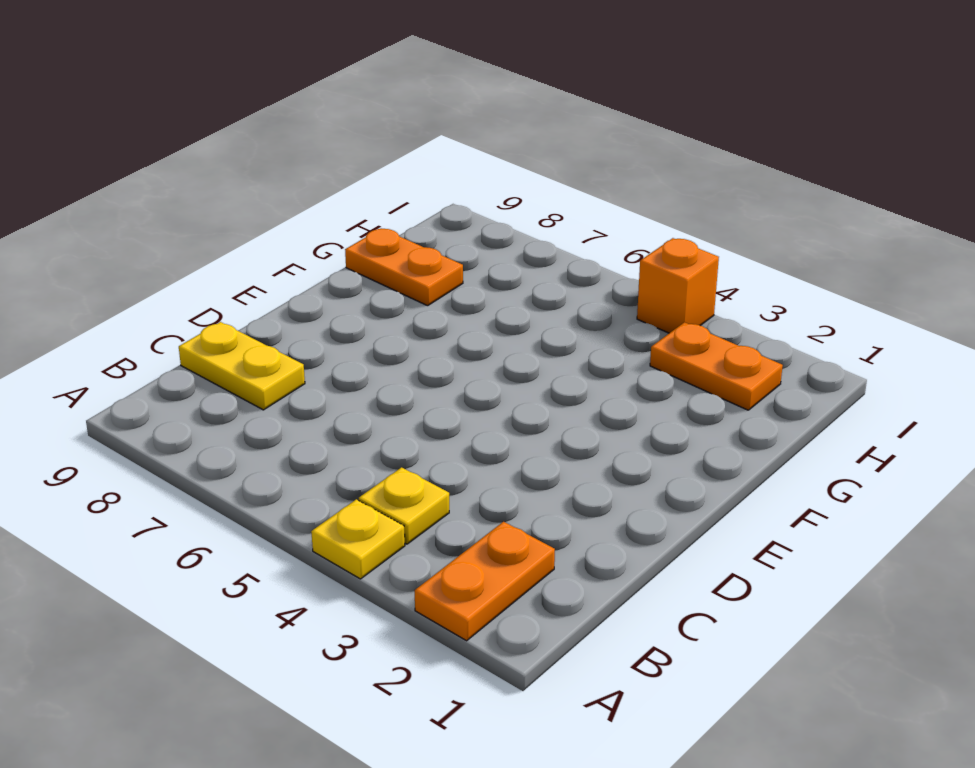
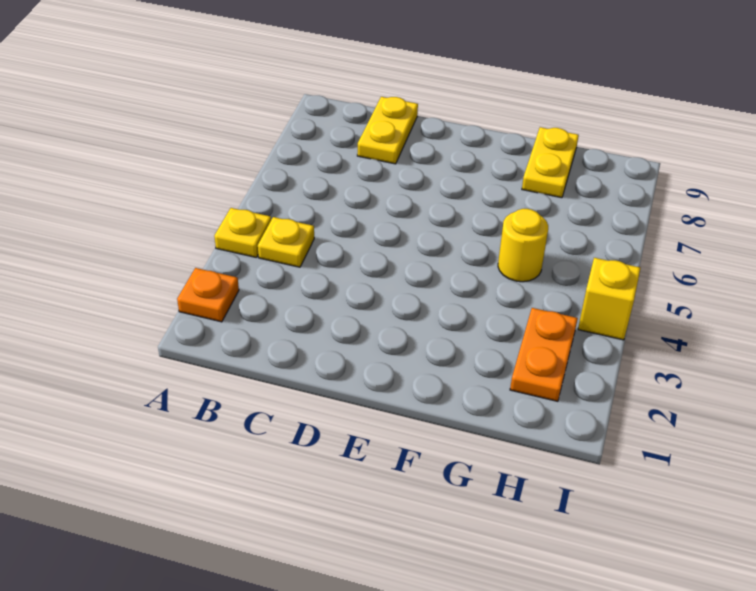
orange 1x2 plate [415,522,555,641] -> orange 1x1 plate [177,268,239,322]
none -> yellow 1x1 round brick [498,209,548,282]
orange 1x2 plate [345,228,463,306] -> yellow 1x2 plate [522,127,579,198]
orange 1x1 brick [637,238,719,333] -> yellow 1x1 brick [578,258,640,340]

